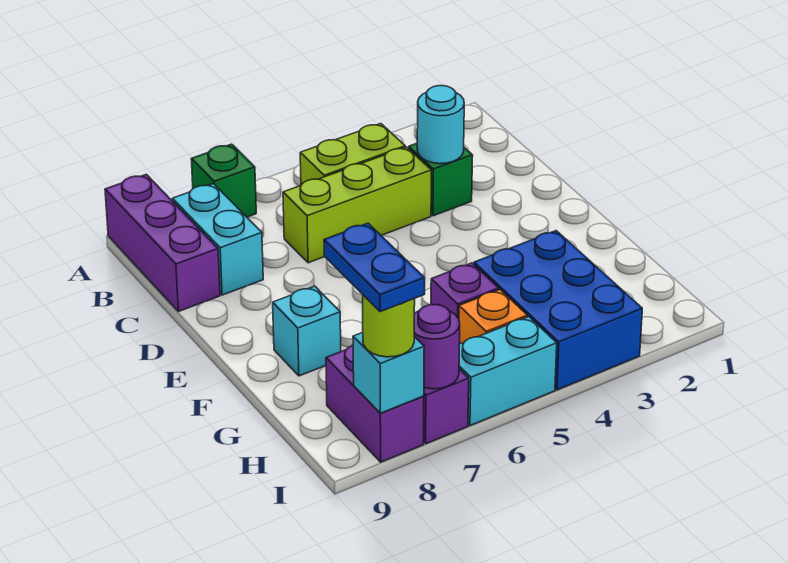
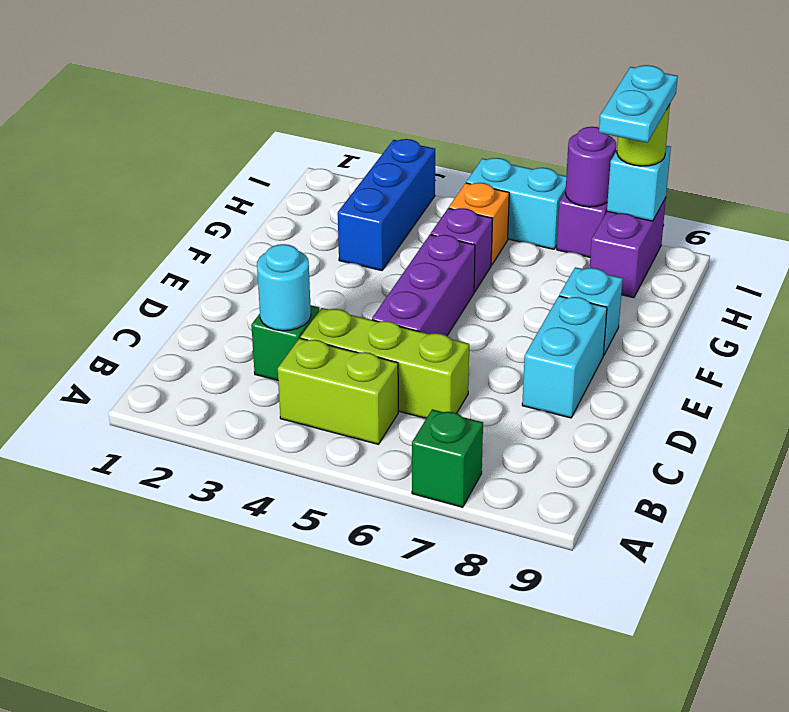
purple 1x3 brick [105,174,220,312] -> purple 1x3 brick moved to [372,235,475,336]
cyan 1x2 brick [172,184,263,295] -> cyan 1x2 brick moved to [522,296,607,418]
blue 2x3 brick [474,231,642,390] -> blue 1x3 brick [338,139,435,271]
blue 1x2 plate [324,223,425,312] -> cyan 1x2 plate [599,65,678,143]

